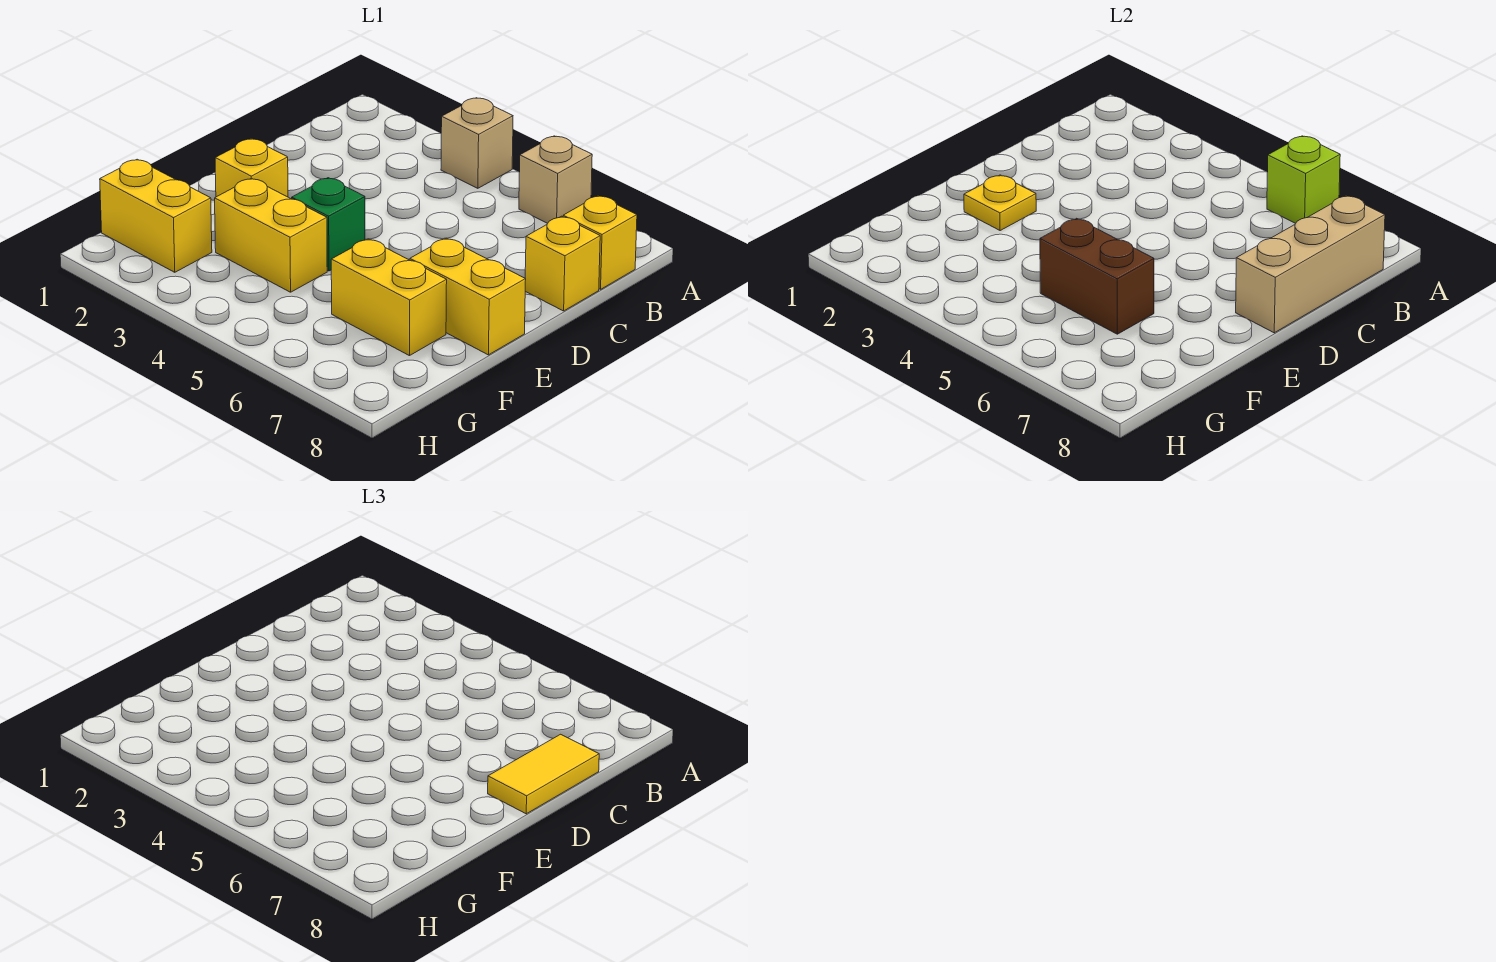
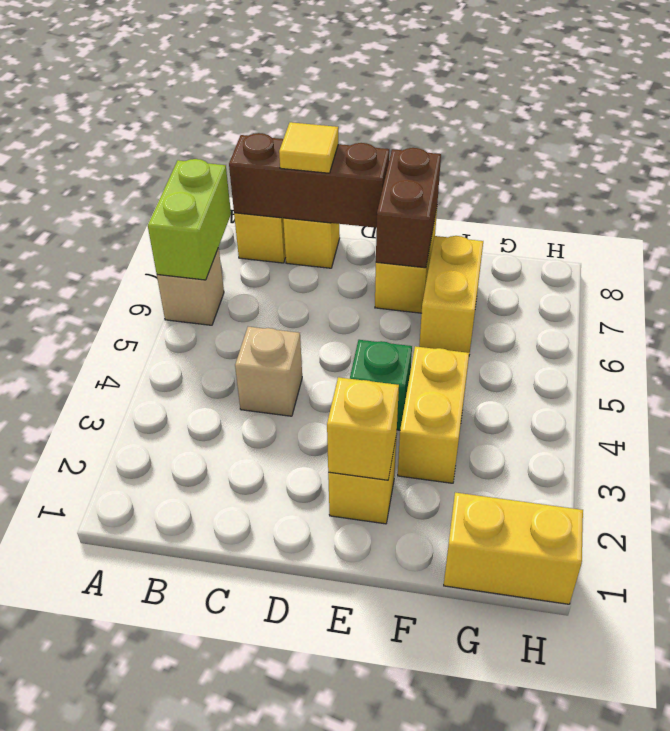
tan 1x1 brick [441,98,513,188] -> tan 1x1 brick moved to [235,327,302,416]
lime 1x1 brick [1267,136,1340,223] -> lime 1x2 brick [148,159,231,280]
tan 1x3 brick [1236,196,1385,333] -> brown 1x3 brick [229,133,389,228]
yellow 1x2 tile [488,734,599,814] -> yellow 1x1 tile [279,122,338,173]
yellow 1x1 plate [964,175,1036,231] -> yellow 1x1 brick [327,377,399,480]
brown 1x2 brick [1040,218,1154,334] -> brown 1x2 brick moved to [376,148,441,268]
yellow 1x2 brick [100,159,212,272] -> yellow 1x2 brick turned to [444,492,583,604]

